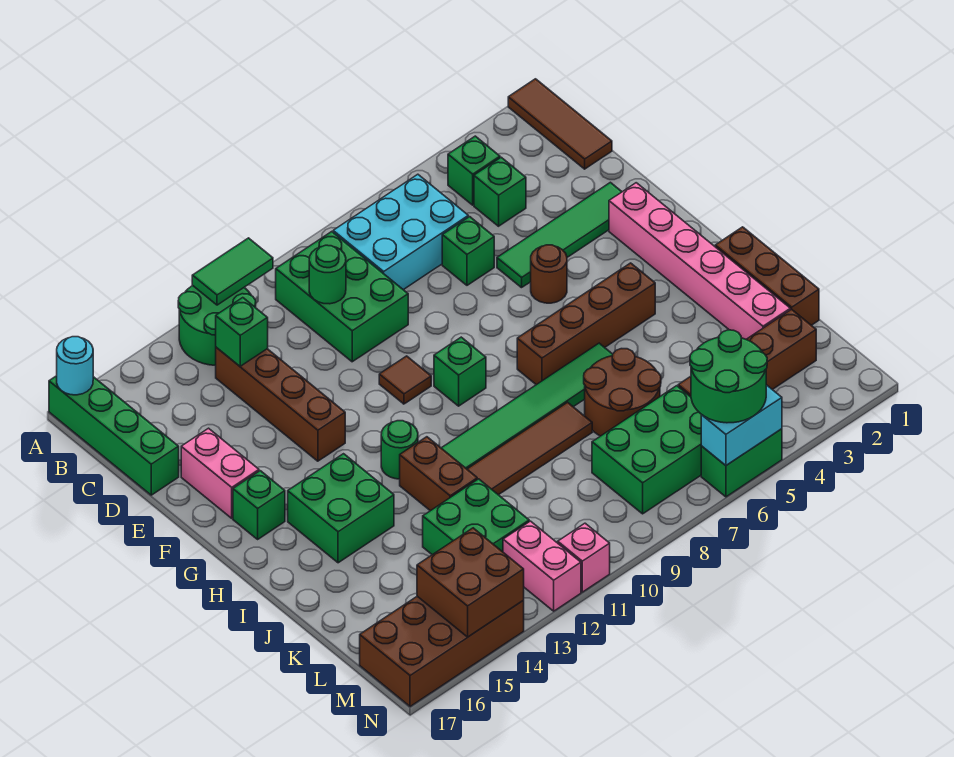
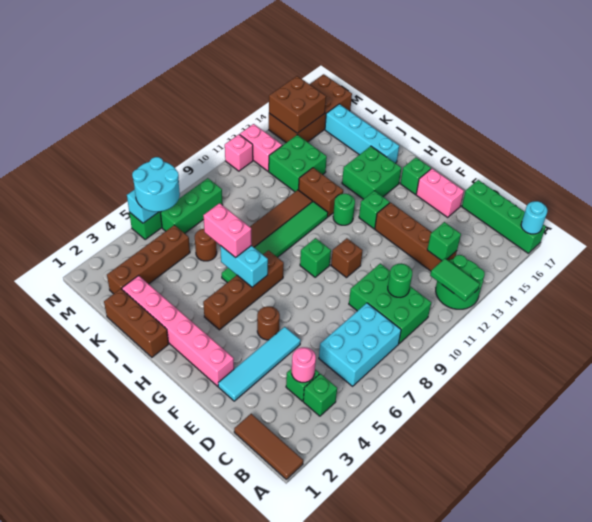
green 1x2 tile [192,238,273,305] -> green 1x2 tile turned to [430,259,480,301]
none -> pink 1x1 round brick [292,347,316,382]
green 1x1 brick [442,217,494,285] -> green 1x1 brick moved to [359,191,390,229]
green 1x4 tile [497,182,622,288] -> cyan 1x4 tile [218,327,301,401]
brown 1x1 tile [379,356,431,404] -> brown 1x1 brick [331,238,363,278]
none -> cyan 1x2 brick [220,246,268,287]
none -> pink 1x2 brick [203,203,252,258]
none -> cyan 1x4 brick [325,104,399,163]
brown 2x2 round brick [584,349,661,436] -> brown 1x1 round brick [195,229,217,261]
green 2x3 brick [592,386,701,514] -> green 1x3 brick [160,178,222,233]
green 2x2 round brick [690,330,767,423] -> cyan 2x2 round brick [132,157,180,212]

